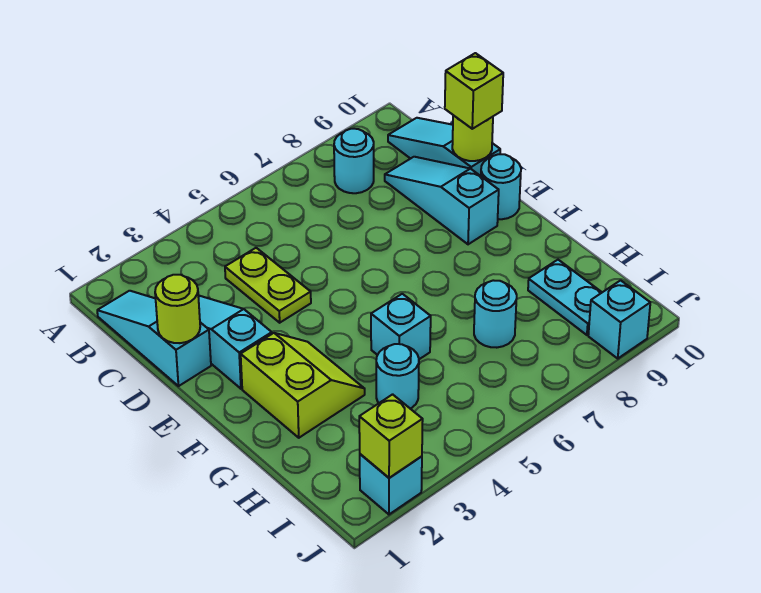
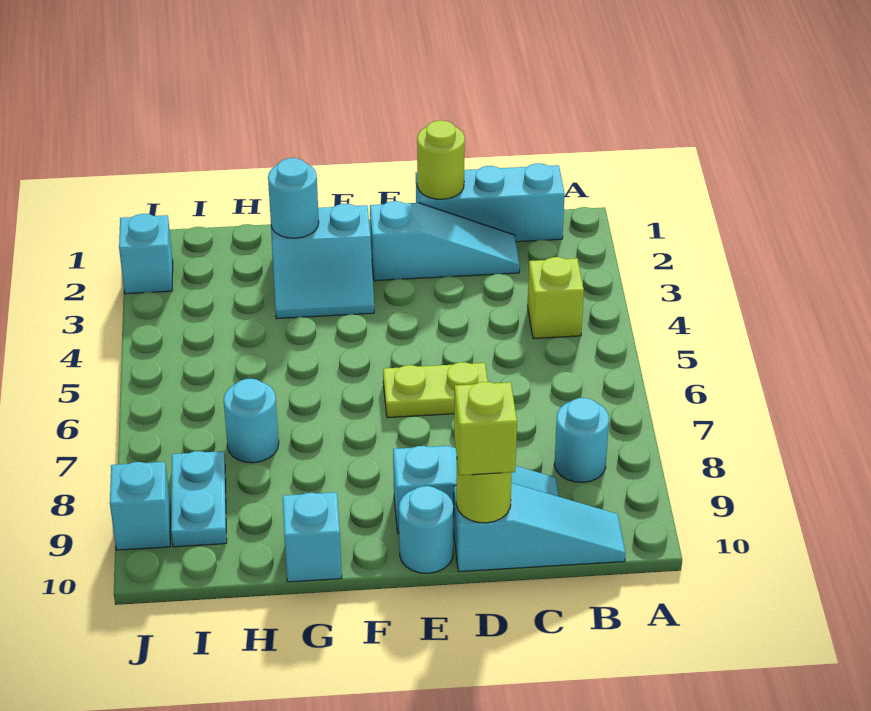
cyan 1x3 slope [97,291,211,386] -> cyan 1x3 brick [416,163,565,242]
lime 1x2 plate [225,248,311,323] -> lime 1x2 plate moved to [383,362,488,418]
lime 2x2 slope [241,333,365,438] -> cyan 2x2 slope [271,204,374,319]
cyan 1x1 brick [371,294,431,359] -> cyan 1x1 brick moved to [283,492,342,582]
cyan 1x1 round brick [376,344,419,409] -> cyan 1x1 round brick moved to [268,158,319,238]
cyan 1x2 plate [528,260,602,335] -> cyan 1x2 plate turned to [171,451,227,547]
lime 1x1 brick [359,394,423,478] -> lime 1x1 brick moved to [528,257,584,339]

